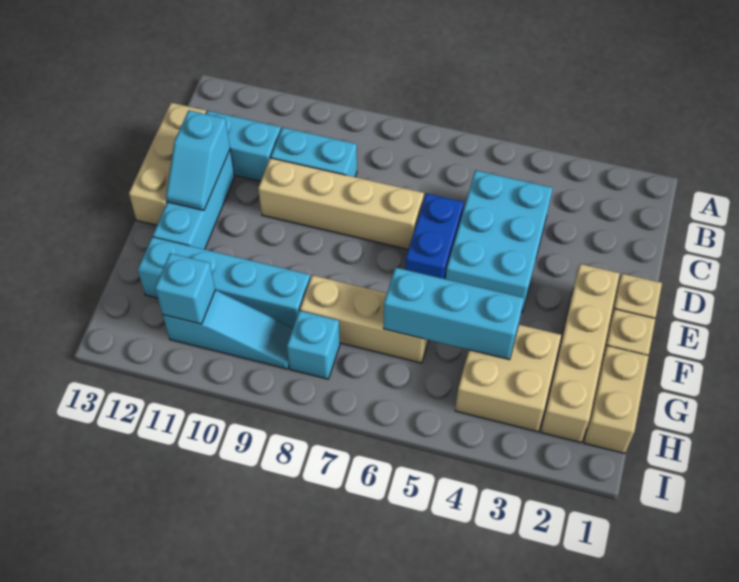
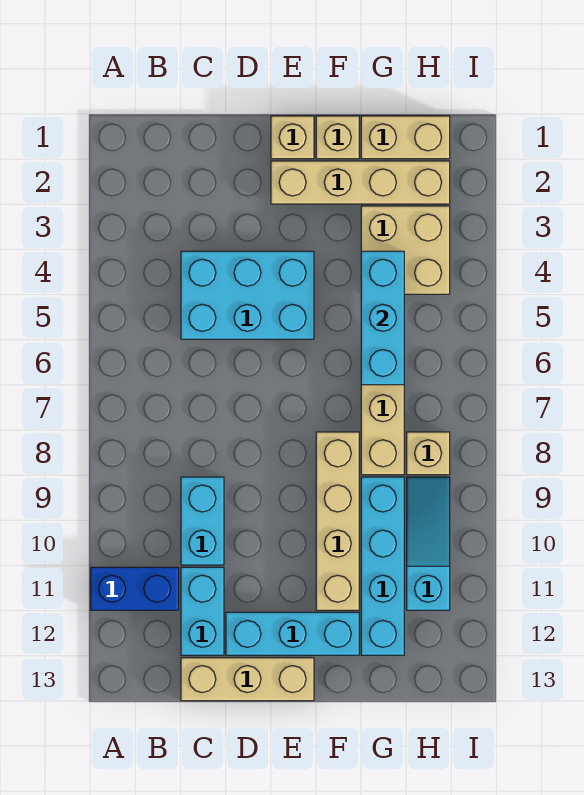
blue 1x2 brick [405,193,464,279] -> blue 1x2 brick moved to [91,567,179,610]
tan 1x4 brick [258,158,424,249] -> tan 1x4 brick moved to [316,432,359,610]
cyan 1x2 slope [166,110,230,210] -> none
cyan 1x1 brick [287,311,340,379] -> tan 1x1 brick [407,432,450,475]
cyan 1x1 brick [155,253,215,324] -> none

